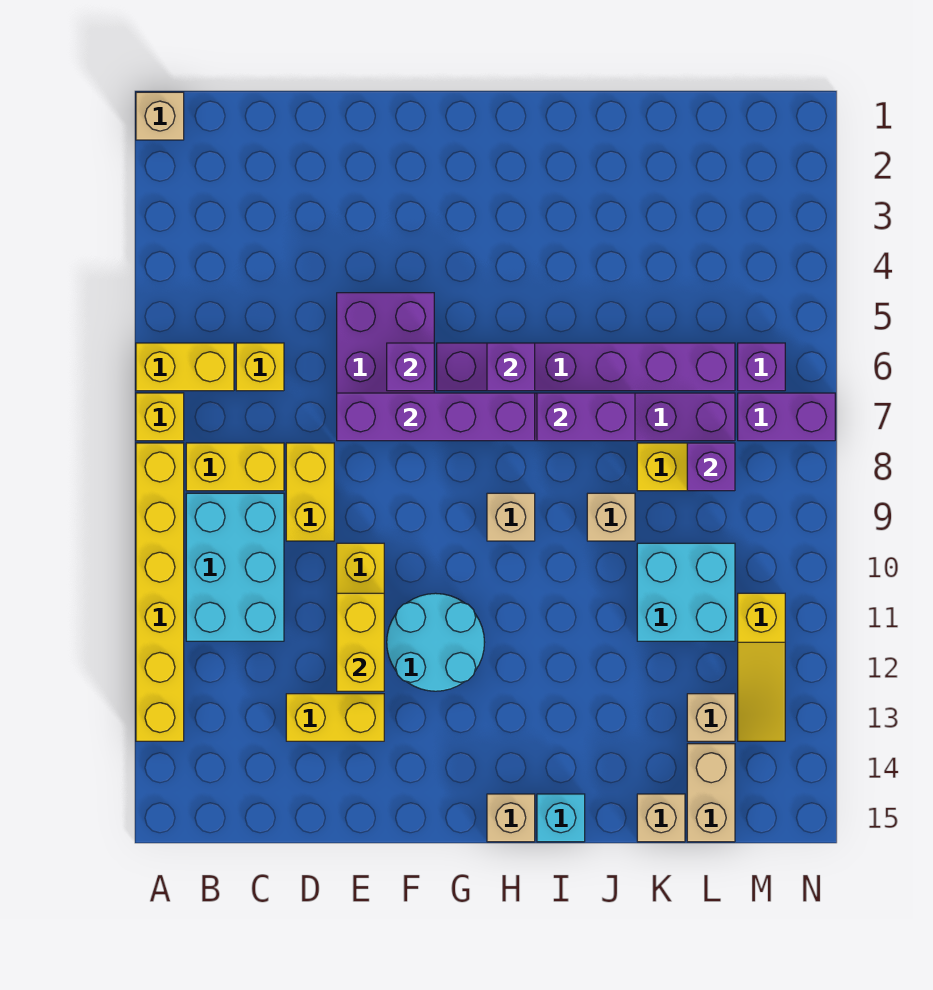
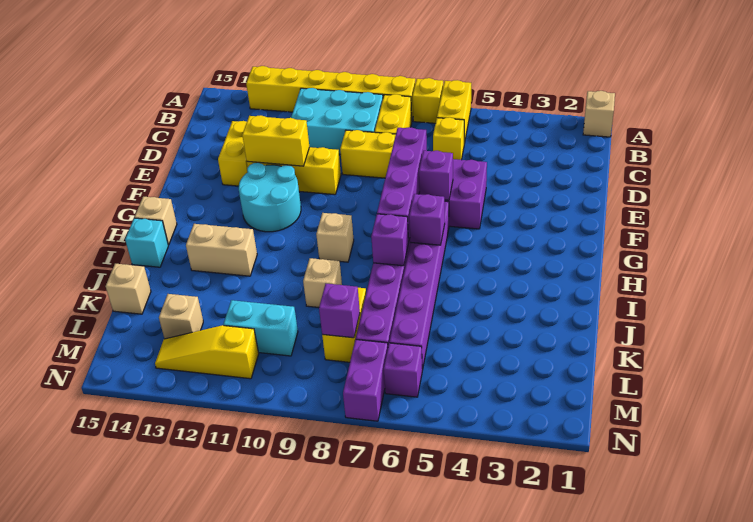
purple 1x2 brick [537,393,635,441] -> purple 1x1 brick [371,214,409,266]
cyan 2x2 brick [637,543,735,641] -> cyan 1x2 brick [223,300,298,356]
tan 1x2 brick [687,744,735,842] -> tan 1x2 brick moved to [186,224,257,276]

